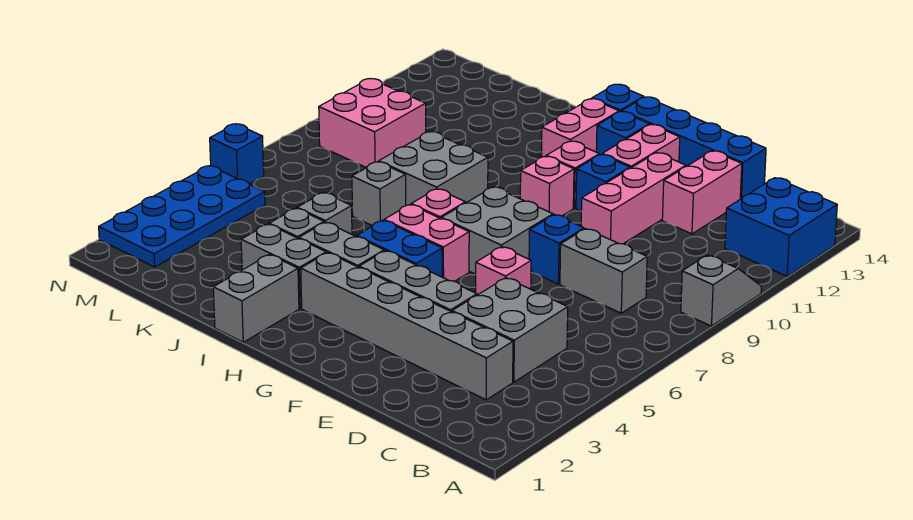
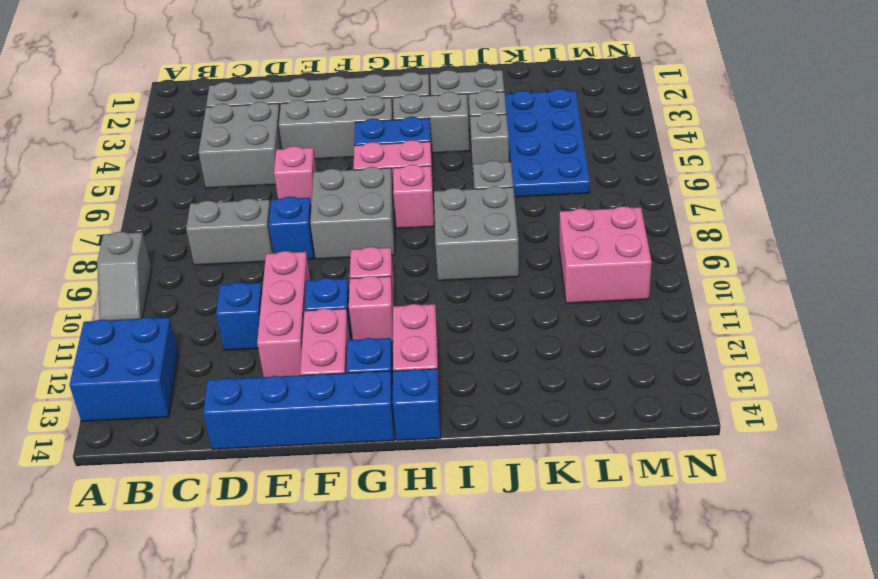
pink 1x2 brick [662,151,742,234] -> none
grey 1x2 brick [213,255,299,342] -> none
blue 2x4 plate [99,166,265,267] -> blue 2x4 plate moved to [505,89,590,197]
blue 1x1 brick [210,124,264,184] -> blue 1x1 brick moved to [216,282,262,350]

